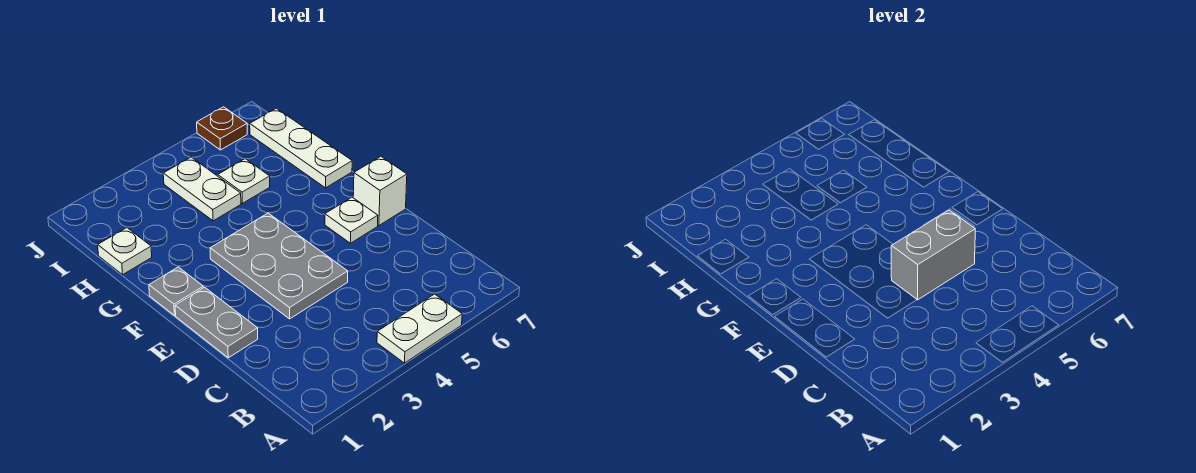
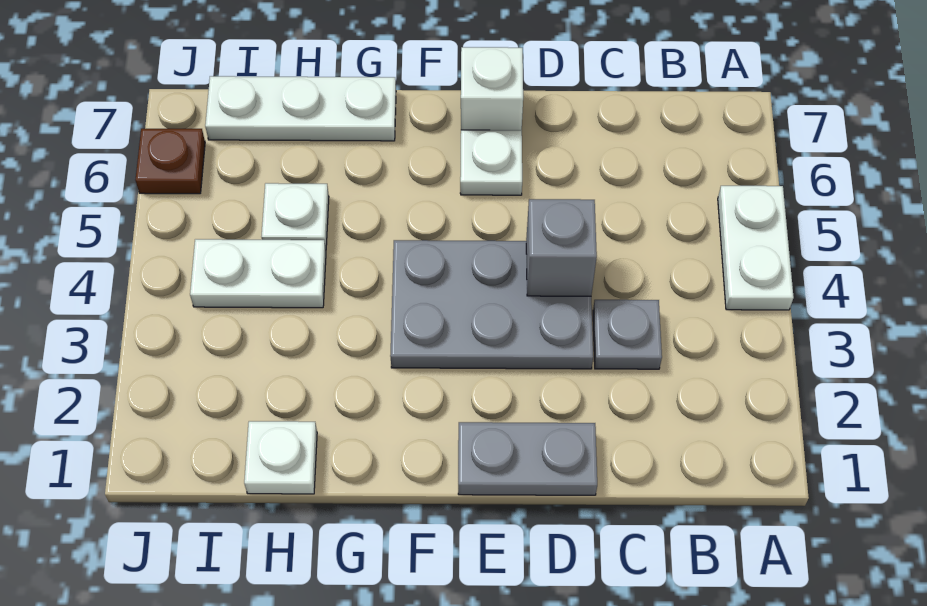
grey 1x2 brick [891,210,975,300] -> grey 1x1 brick [526,199,597,296]
grey 1x1 plate [149,267,203,315] -> grey 1x1 plate moved to [593,300,662,369]

